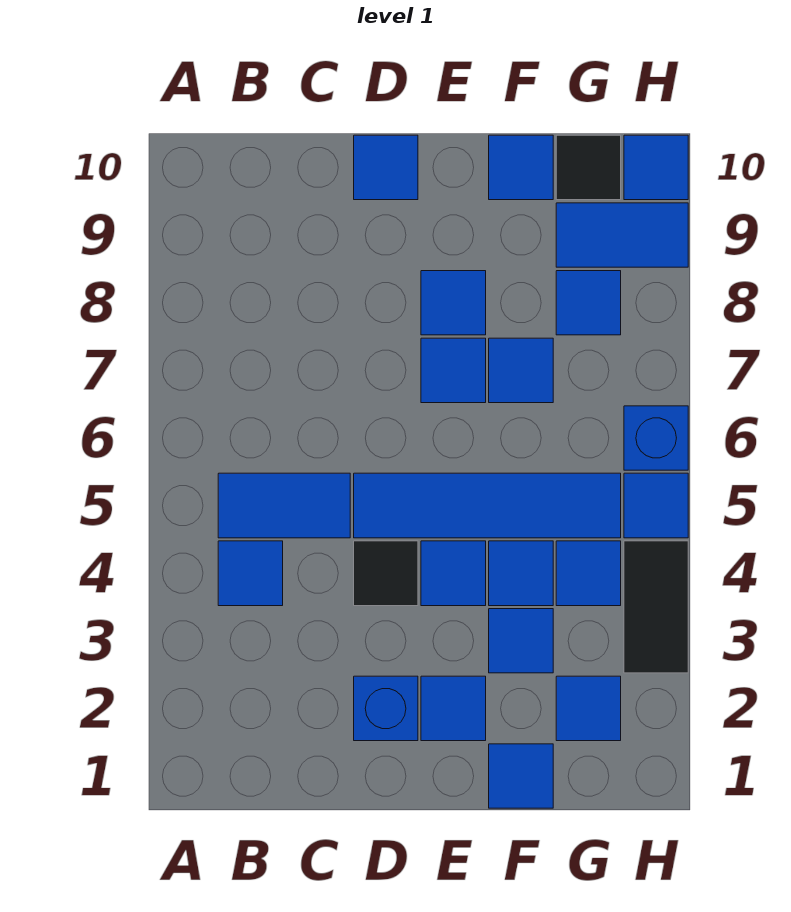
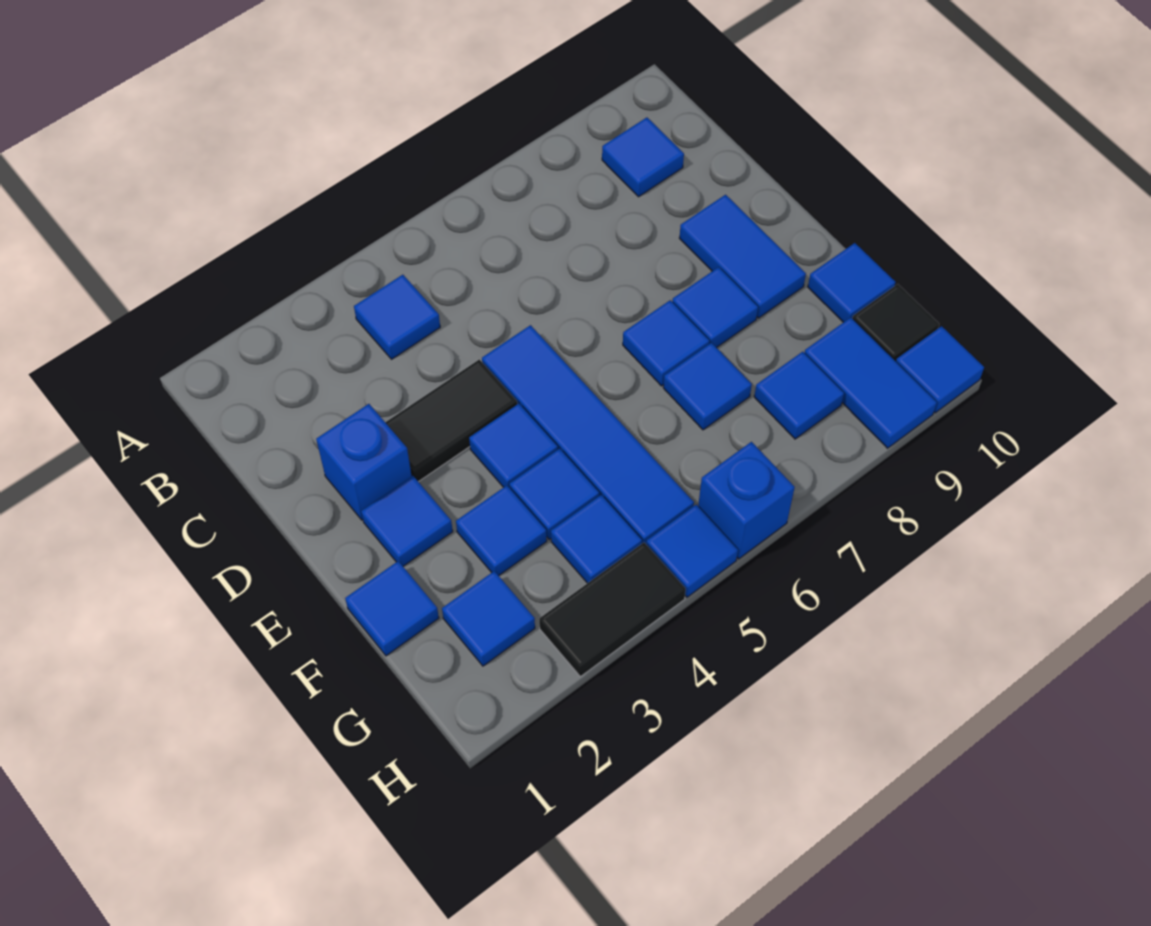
blue 1x2 tile [218,473,350,538] -> blue 1x2 tile moved to [679,195,806,318]
black 1x1 tile [354,541,418,606] -> black 1x2 tile [385,359,517,482]
blue 1x1 tile [354,135,418,200] -> blue 1x1 tile moved to [602,118,684,197]

